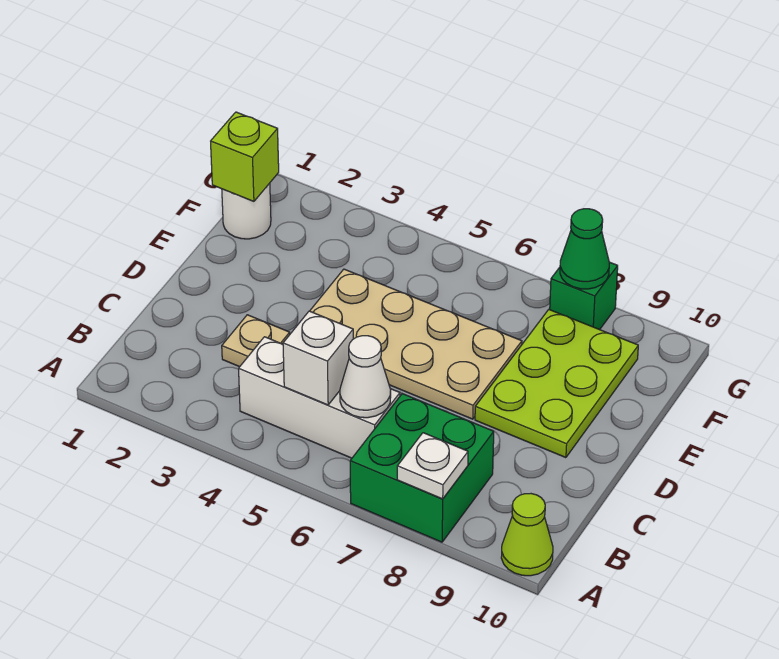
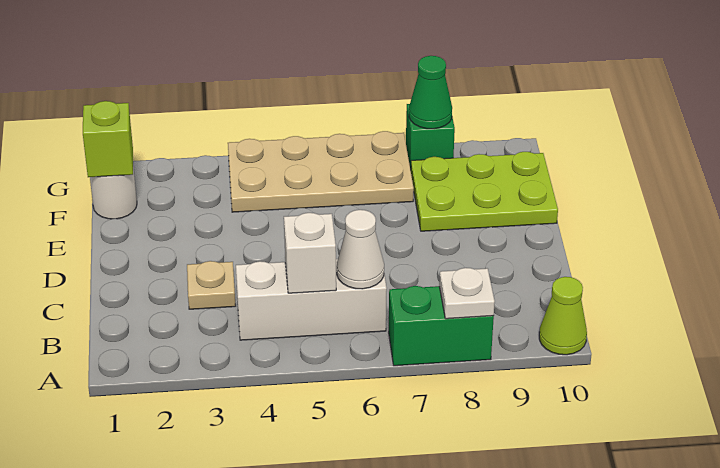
green 2x2 brick [350,394,494,542] -> green 1x2 brick [389,286,494,366]
tan 2x4 plate [310,269,522,419] -> tan 2x4 plate moved to [228,131,414,212]
lime 2x3 plate [475,310,638,458] -> lime 2x3 plate turned to [410,152,558,231]

